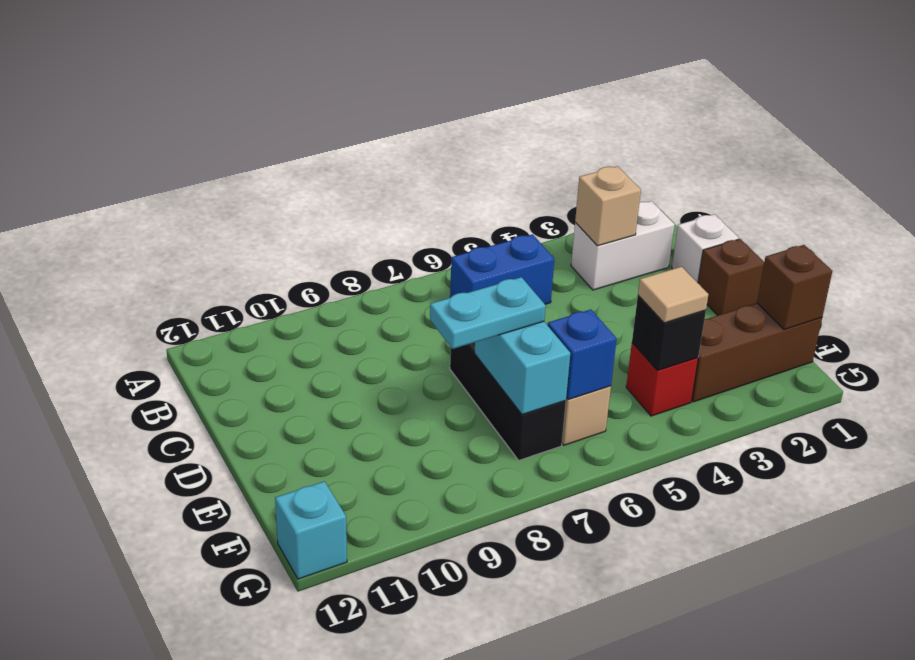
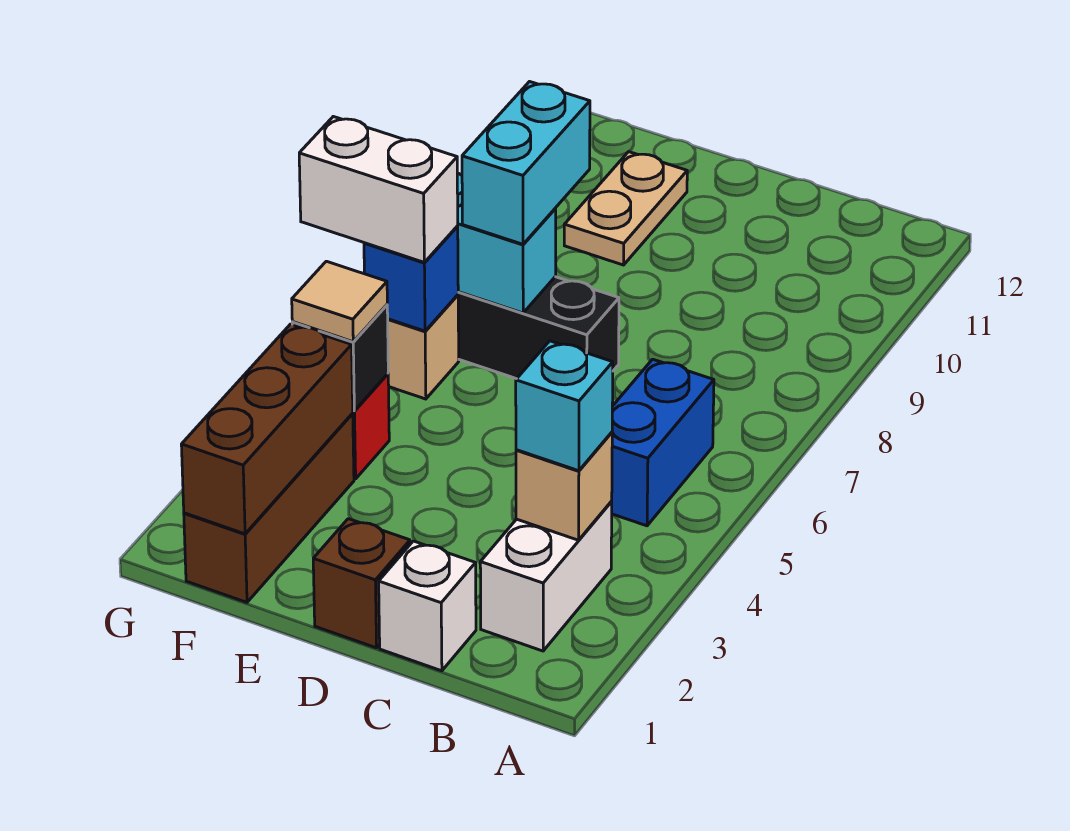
cyan 1x2 plate [430,277,546,349] -> cyan 1x2 brick [462,82,590,244]
none -> tan 1x2 plate [564,152,687,265]
brown 1x1 brick [757,245,832,329] -> brown 1x3 brick [181,324,353,534]
none -> white 1x2 brick [299,117,458,262]
cyan 1x1 brick [275,481,347,579] -> cyan 1x1 brick moved to [516,341,613,471]

